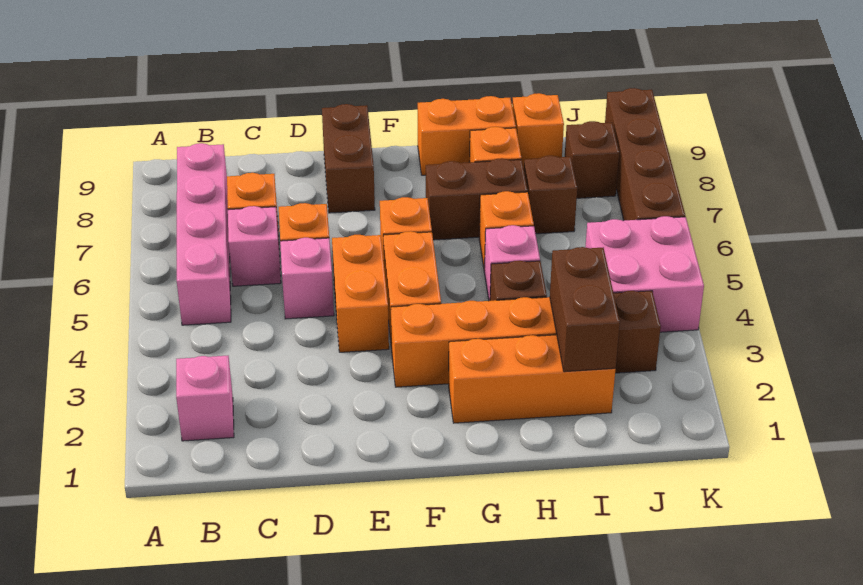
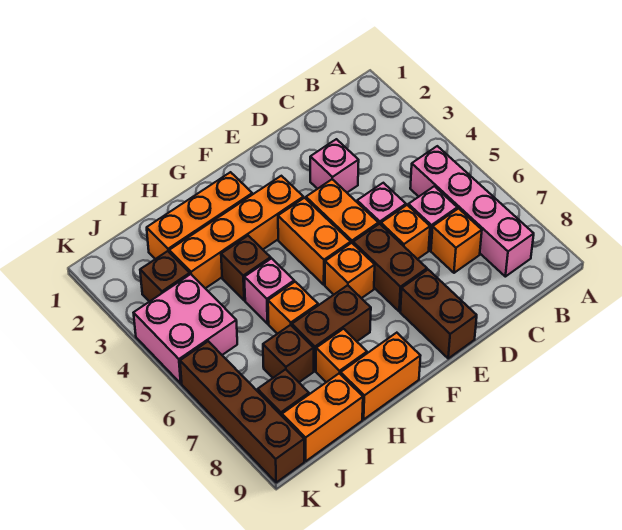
pink 1x1 brick [176,356,234,441] -> pink 1x1 brick moved to [310,139,359,192]
brown 1x2 brick [550,247,620,372] -> brown 1x2 brick moved to [353,224,427,311]
orange 1x1 brick [512,93,564,168] -> orange 1x2 brick [282,373,363,461]

